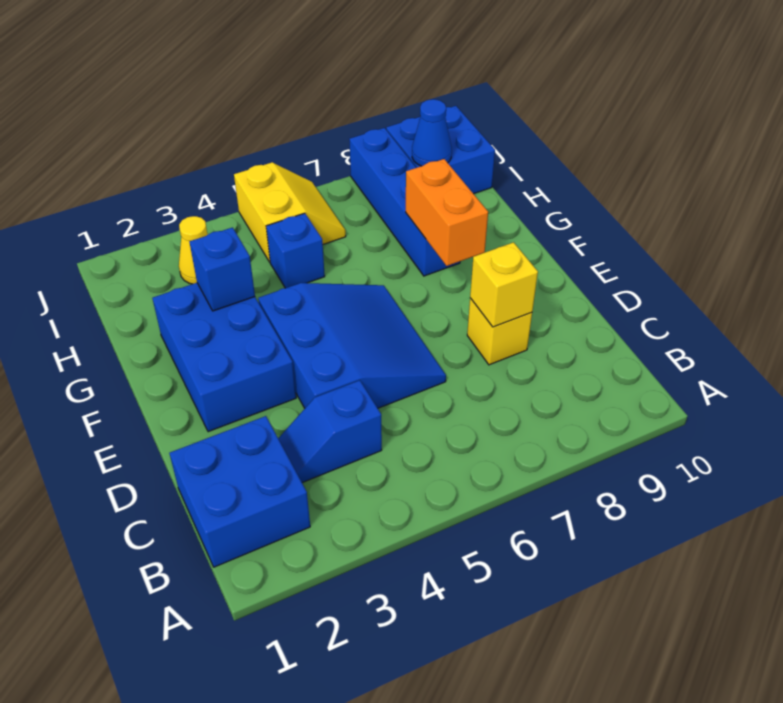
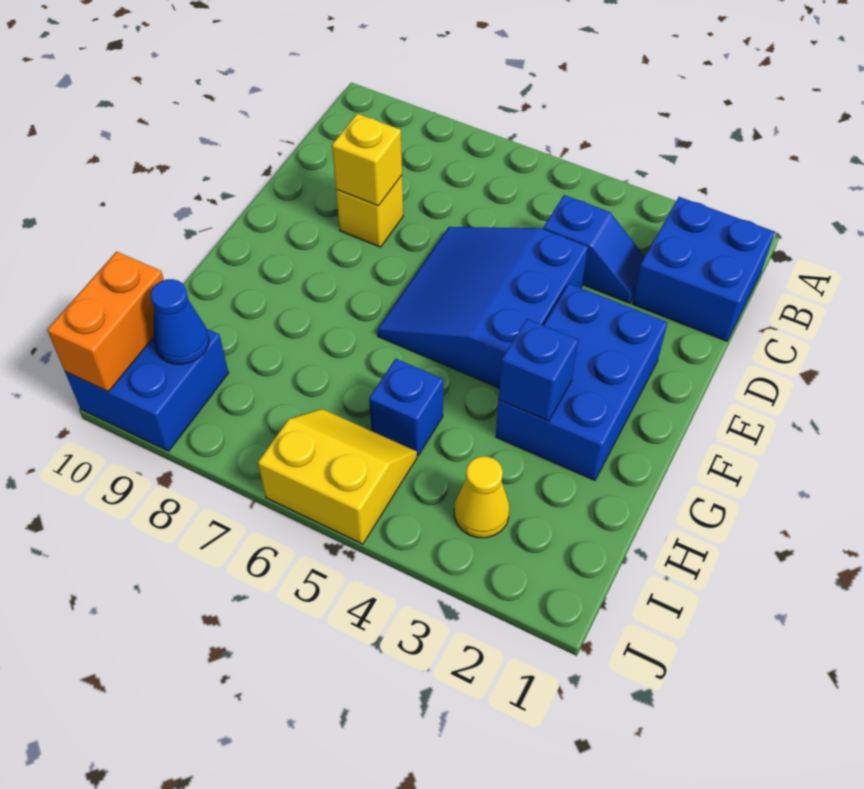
orange 1x2 brick [406,159,488,266] -> orange 1x2 brick moved to [47,252,164,392]
blue 1x4 brick [349,128,460,276] -> none
yellow 2x2 slope [234,163,346,262] -> yellow 2x2 slope turned to [258,409,417,544]

